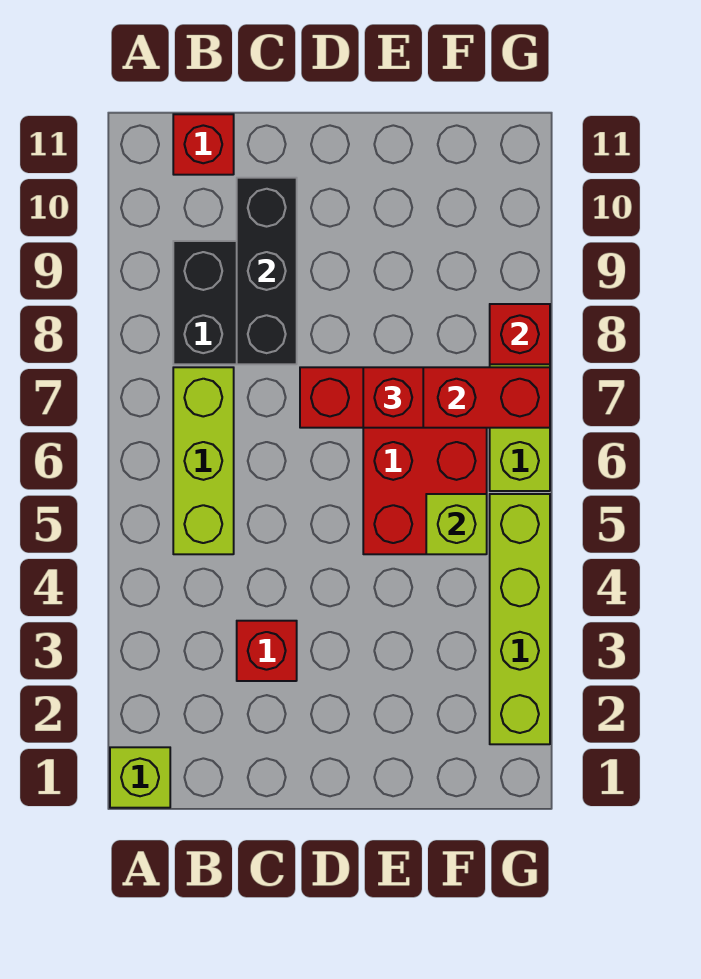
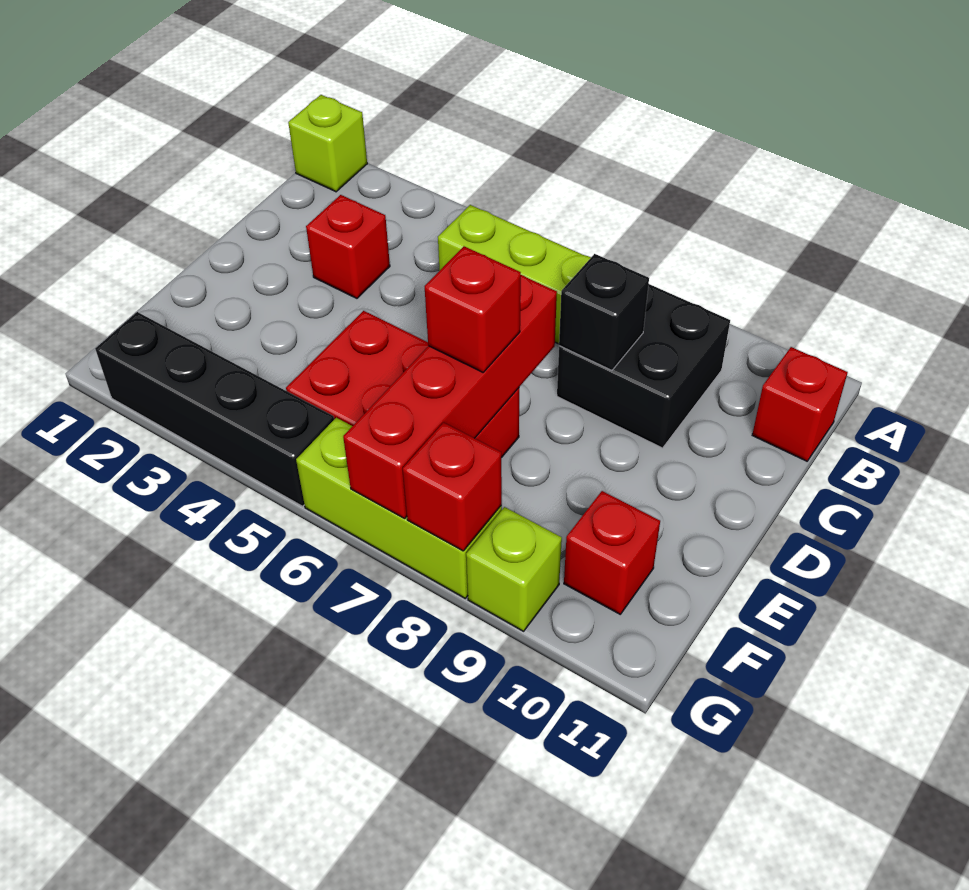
black 1x3 brick [237,178,297,364] -> black 1x1 brick [559,254,649,370]
lime 1x1 brick [426,494,487,554] -> lime 1x1 brick moved to [466,507,562,631]
none -> red 1x1 brick [564,491,660,614]
lime 1x4 brick [490,494,550,744] -> black 1x4 brick [95,312,334,506]

